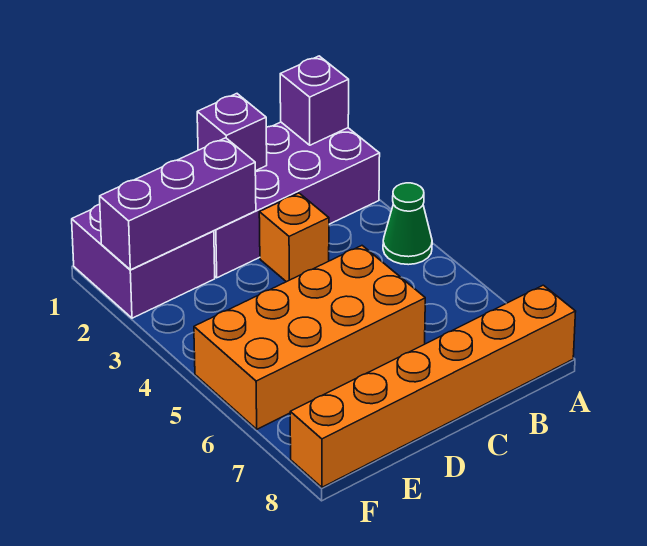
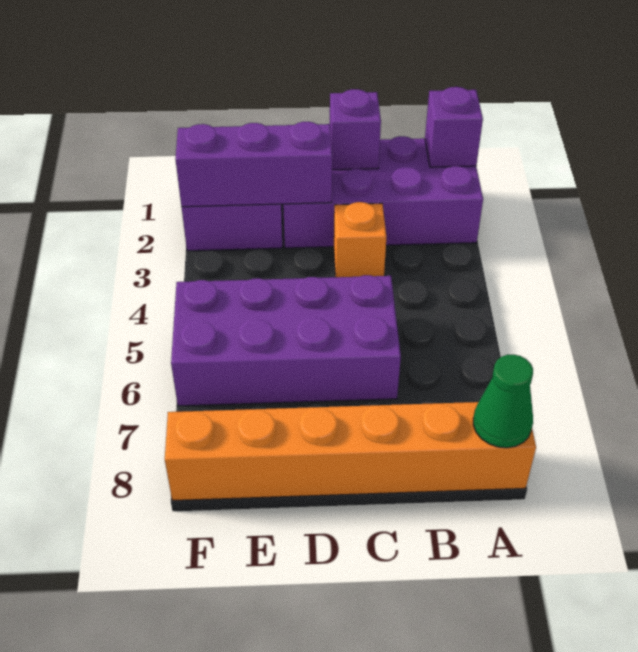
green 1x1 cone [383,183,432,265] -> green 1x1 cone moved to [473,355,533,448]
orange 2x4 brick [194,246,425,429] -> purple 2x4 brick [171,275,401,406]

